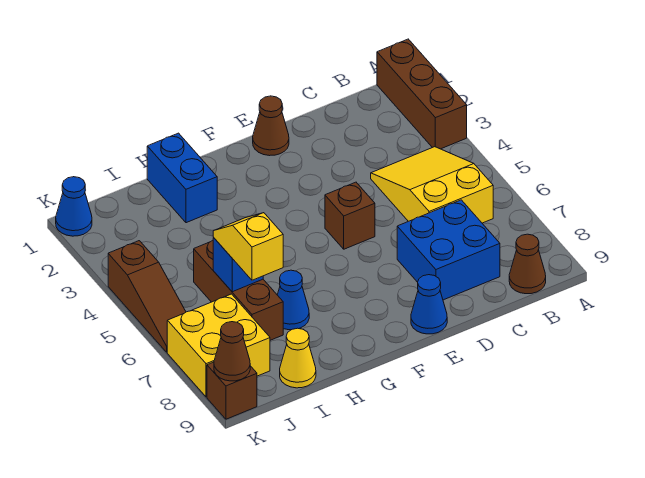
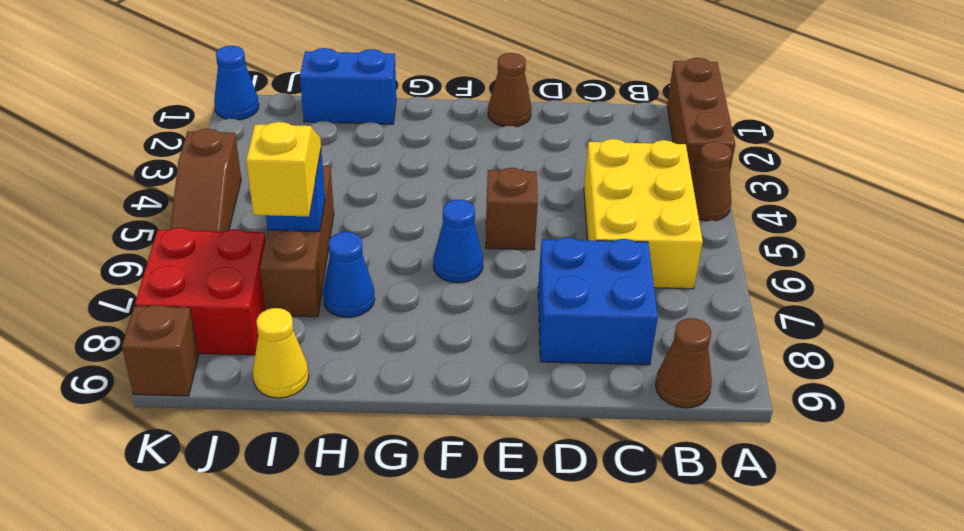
yellow 2x3 slope [371,147,493,223] -> yellow 2x3 brick [584,139,703,289]
blue 1x1 cone [411,275,447,334] -> blue 1x1 cone moved to [433,200,483,283]
blue 1x2 brick [147,133,217,223] -> blue 1x2 brick turned to [300,48,396,124]
yellow 2x2 brick [167,294,270,397] -> red 2x2 brick [135,228,266,355]
brown 1x1 cone [214,322,250,381] -> brown 1x1 cone moved to [692,142,732,221]

